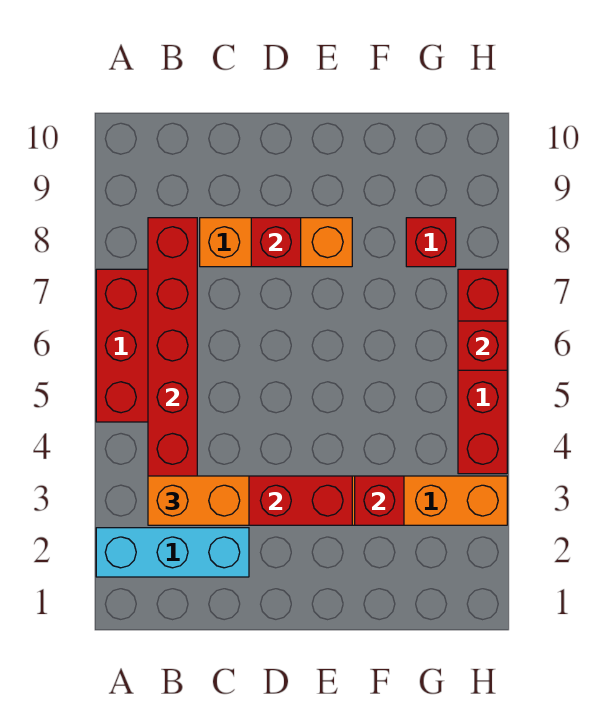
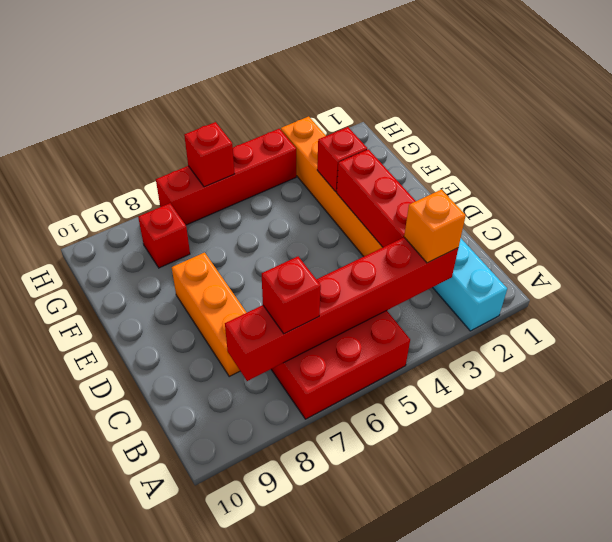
orange 1x2 brick [148,476,249,525] -> orange 1x1 brick [404,190,466,263]
red 1x1 brick [251,218,301,267] -> red 1x1 brick moved to [262,256,321,334]

